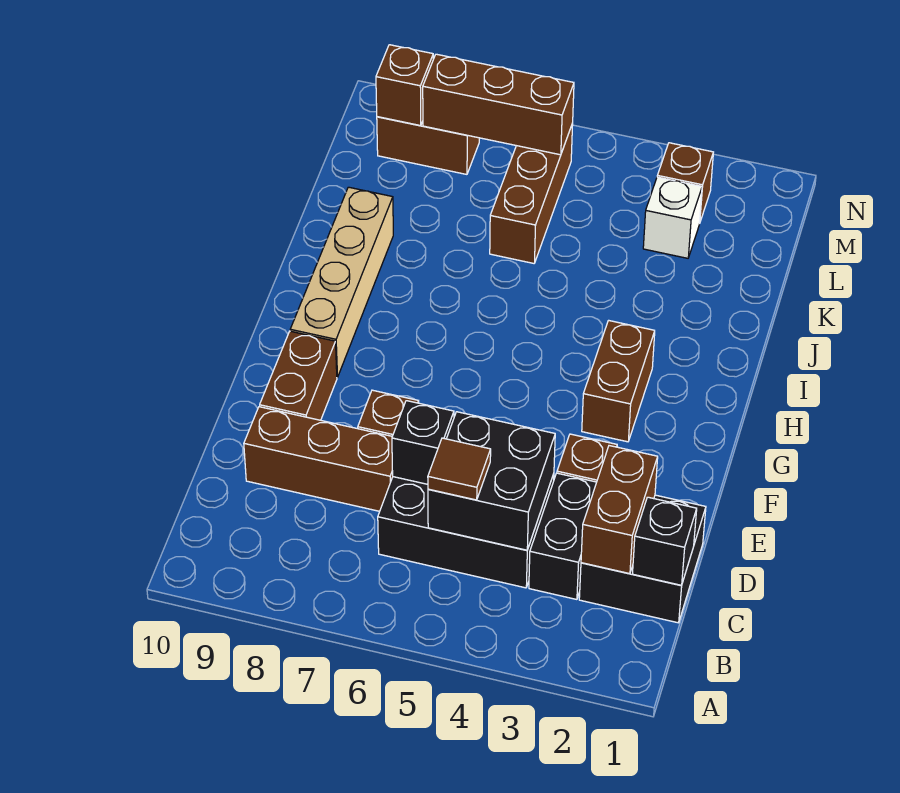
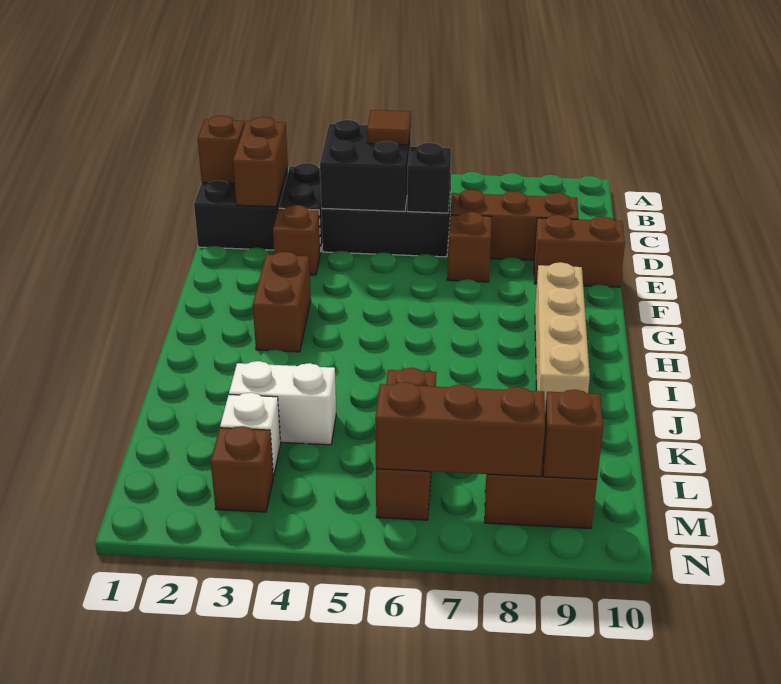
black 1x1 brick [633,497,697,585] -> brown 1x1 brick [198,116,245,184]
brown 1x2 brick [260,331,337,420] -> brown 1x2 brick turned to [534,215,625,287]
none -> white 1x2 brick [229,361,336,445]

